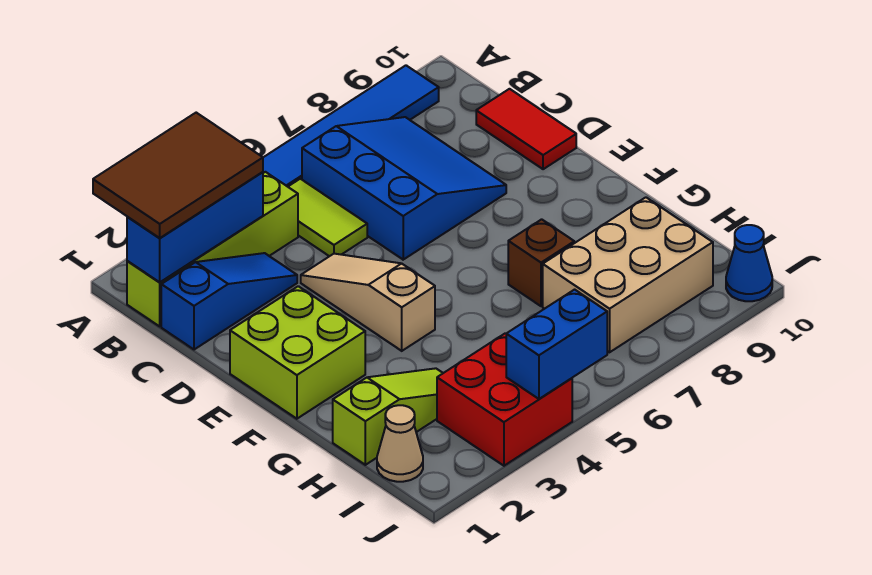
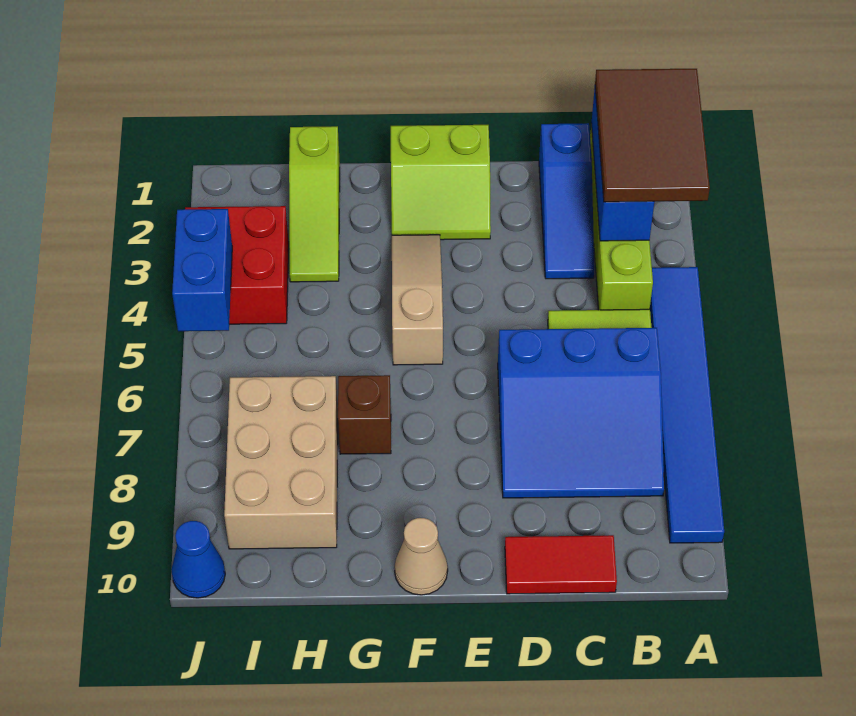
tan 1x3 slope [301,254,435,351] -> tan 1x3 slope turned to [392,235,443,365]
lime 2x2 brick [230,286,365,419] -> lime 2x2 slope [391,125,491,240]
tan 1x1 cone [377,405,423,482] -> tan 1x1 cone moved to [395,518,448,595]

